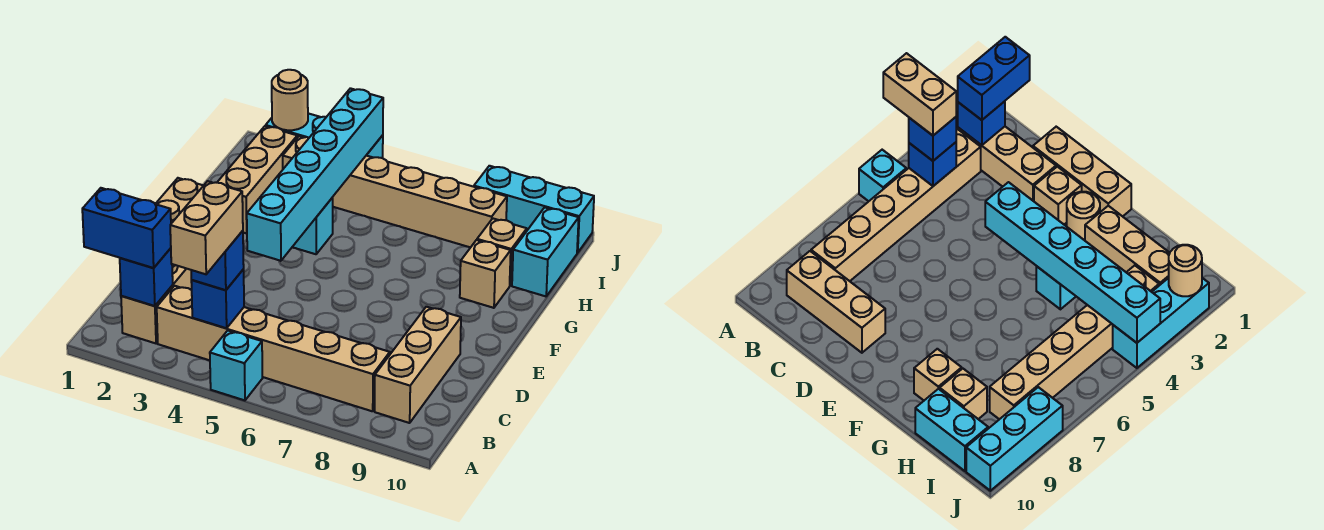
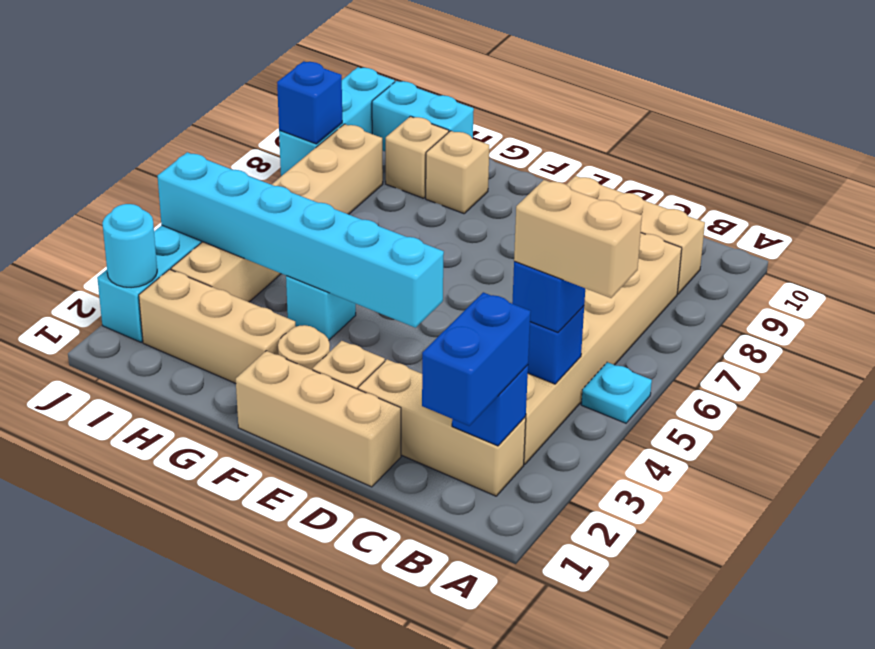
cyan 1x1 brick [210,331,263,400] -> cyan 1x1 plate [581,362,652,423]
tan 1x1 round brick [272,70,308,130] -> cyan 1x1 round brick [102,204,157,288]
none -> blue 1x1 brick [277,61,342,144]

